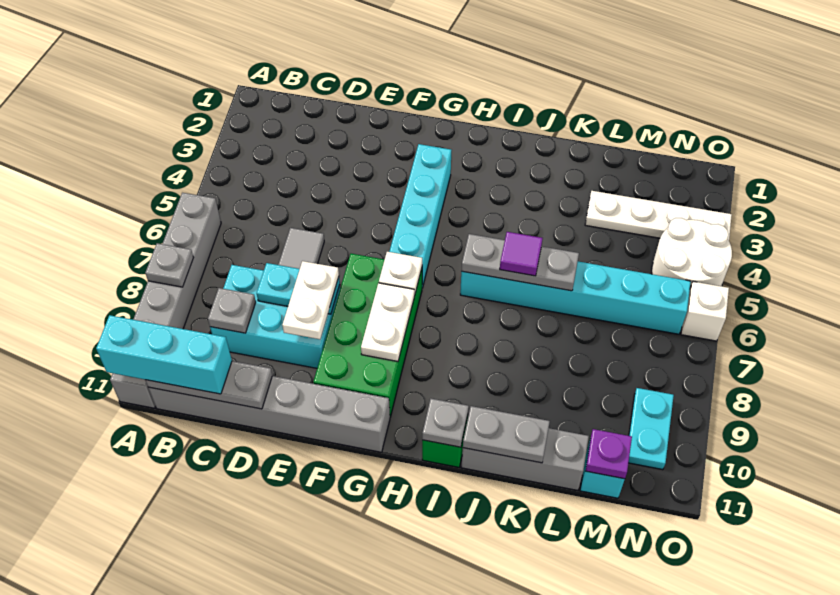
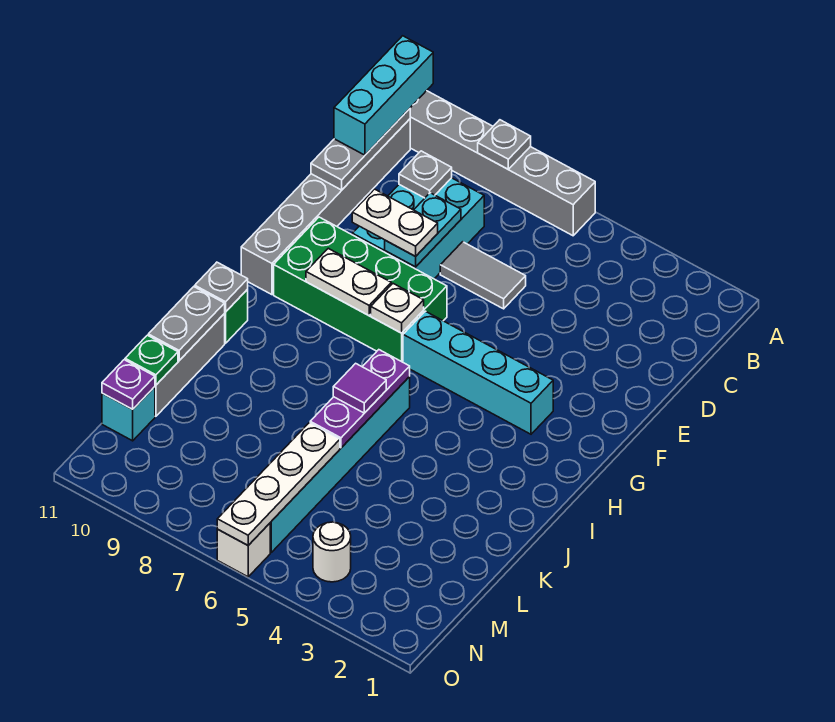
grey 1x3 plate [461,234,579,291] -> purple 1x3 plate [310,350,410,448]
white 1x4 plate [585,191,732,240] -> white 1x4 plate moved to [217,423,340,545]
none -> green 1x1 plate [125,335,178,385]
white 2x2 round brick [652,218,732,287] -> white 1x1 round brick [313,522,351,582]
cyan 1x2 plate [629,388,674,470] -> none

